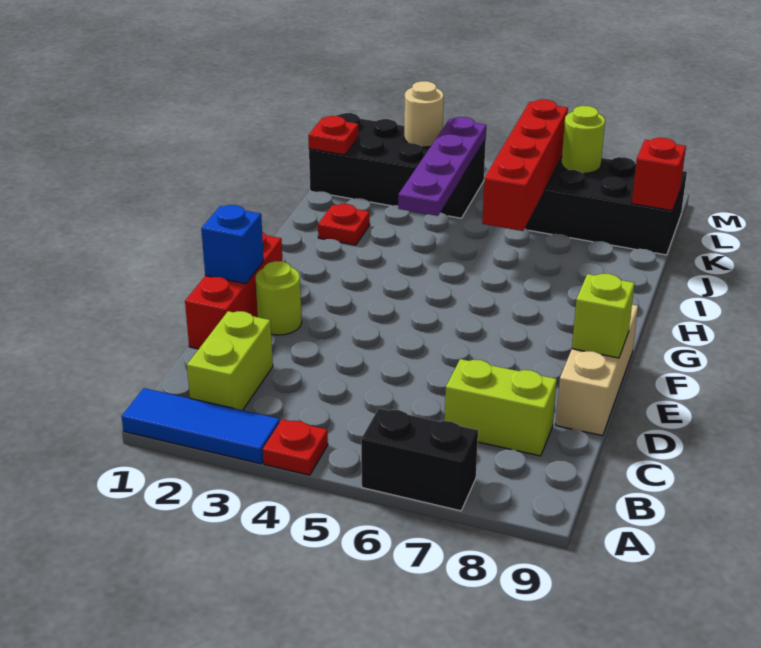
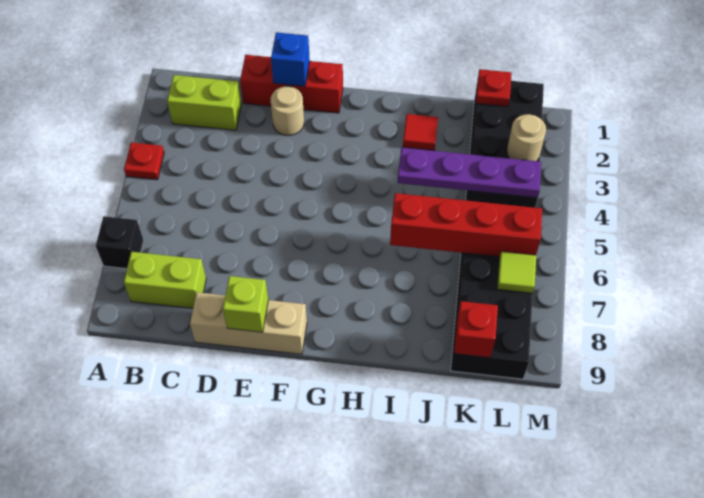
blue 1x3 tile [121,388,280,464] -> none
black 1x2 brick [361,408,478,511] -> black 1x1 brick [96,216,144,269]
lime 1x2 brick [445,359,557,456] -> lime 1x2 brick turned to [124,252,206,308]
lime 1x1 round brick [255,261,302,335] -> tan 1x1 round brick [271,86,304,136]
red 1x1 plate [318,204,370,245] -> red 1x1 tile [403,114,438,151]
lime 1x1 round brick [561,106,605,173] -> lime 1x1 tile [497,252,536,293]

